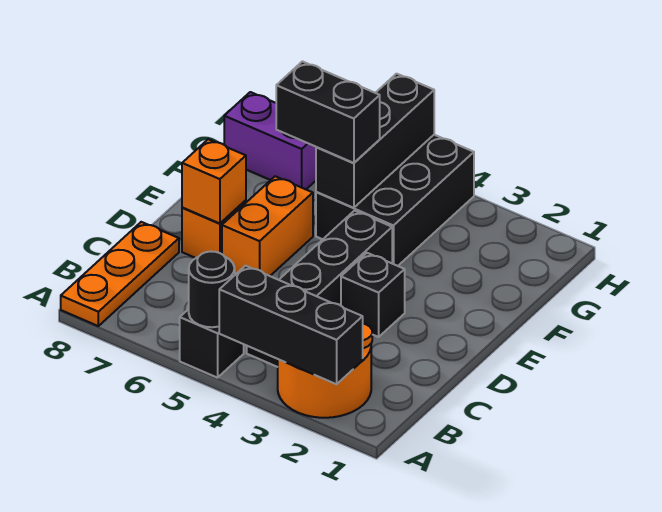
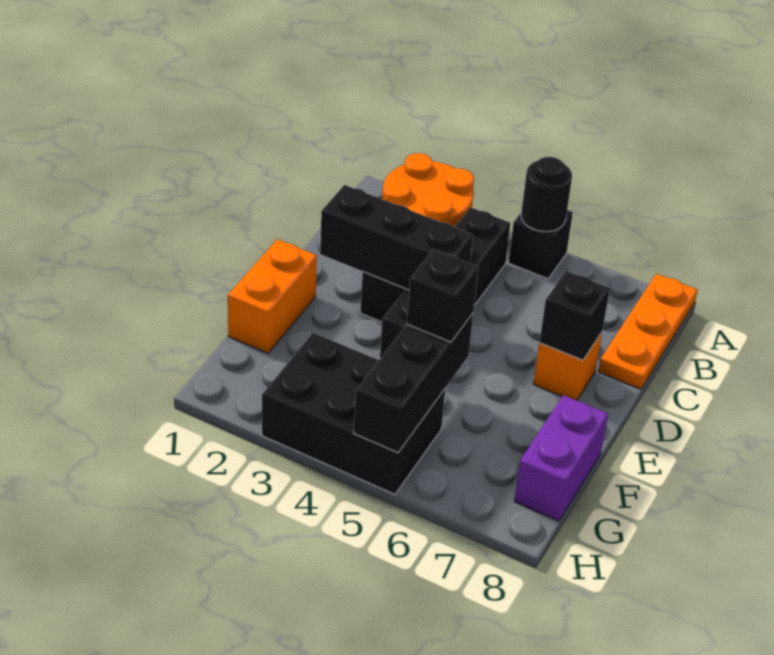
black 1x3 brick [219,266,363,384] -> black 1x3 brick moved to [320,185,473,290]
orange 1x2 brick [222,176,313,276] -> orange 1x2 brick moved to [228,239,317,353]
orange 1x1 brick [182,139,246,223] -> black 1x1 brick [539,271,610,360]
black 2x3 brick [316,135,474,266] -> black 2x3 brick turned to [262,333,445,494]
black 1x2 brick [276,62,380,163] -> black 1x1 brick [407,249,478,342]
purple 1x2 brick [224,92,316,189] -> purple 1x2 brick turned to [514,395,608,521]

